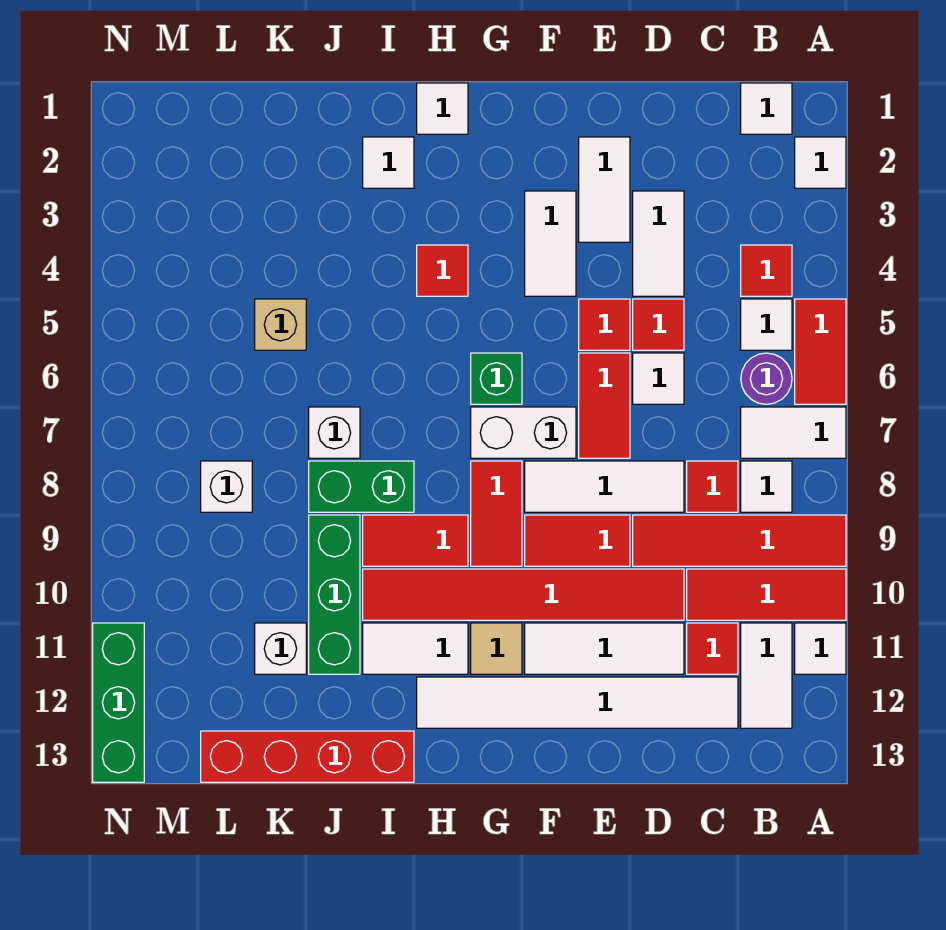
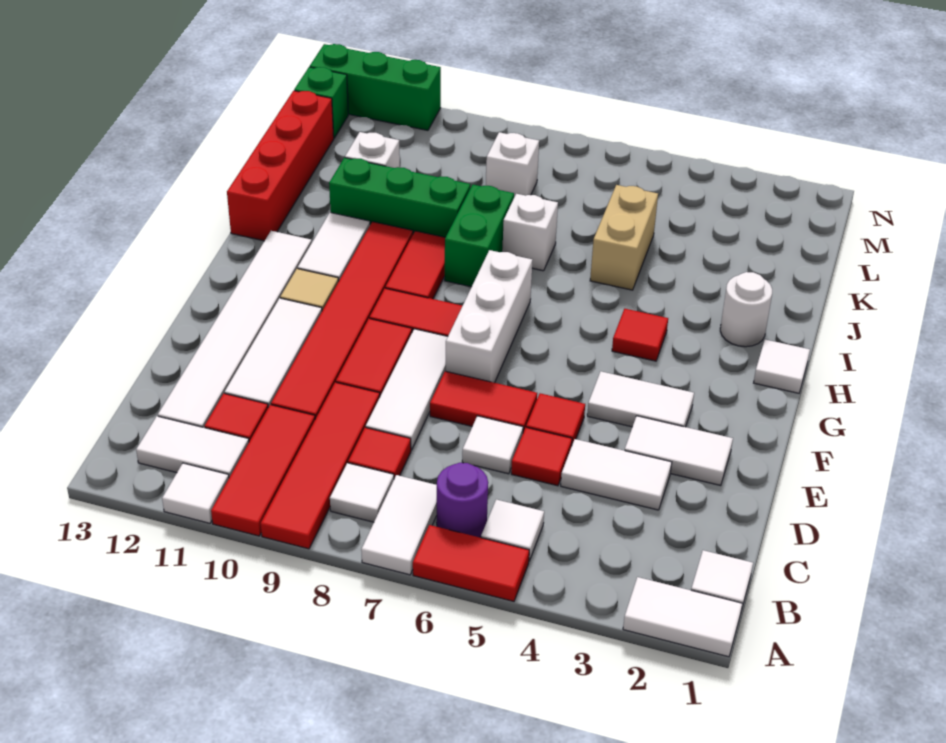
white 1x1 tile [795,137,846,188] -> white 1x2 tile [623,577,742,657]
red 1x1 tile [741,245,792,296] -> none
white 1x2 brick [471,407,576,458] -> white 1x3 brick [446,250,532,383]
green 1x1 brick [471,353,522,404] -> green 1x1 brick moved to [294,67,348,138]
white 1x1 tile [363,137,414,188] -> white 1x1 round brick [720,272,772,347]
tan 1x1 brick [255,299,306,350] -> tan 1x2 brick [590,185,658,290]

